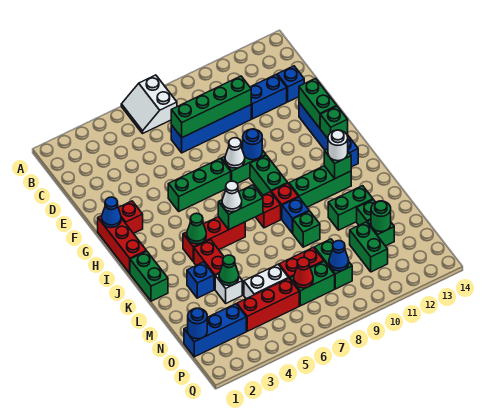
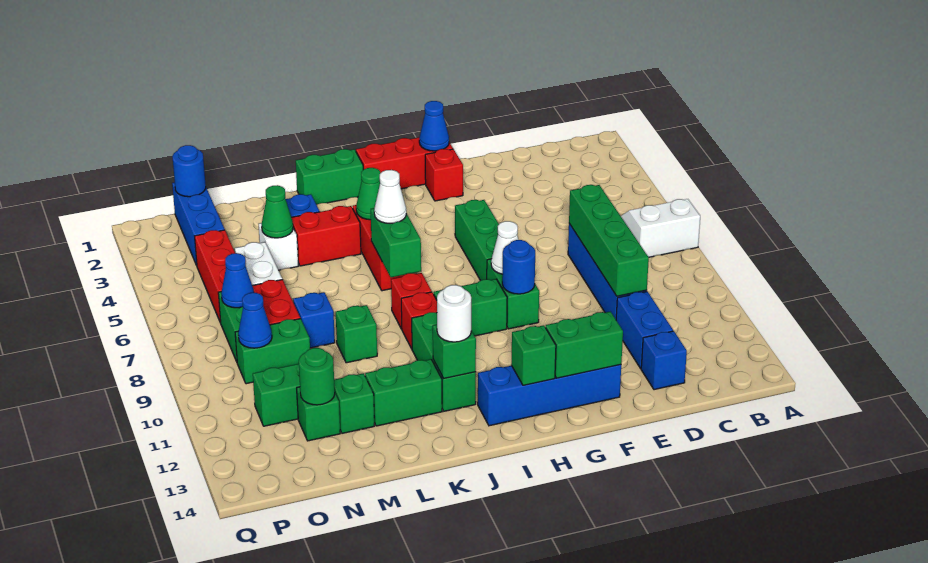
blue 1x1 brick [282,197,309,233] -> blue 1x1 brick moved to [293,292,335,348]
green 1x2 brick [328,186,373,230] -> green 1x2 brick turned to [365,359,442,426]
red 1x1 cone [294,258,313,288] -> blue 1x1 cone [221,253,254,308]

